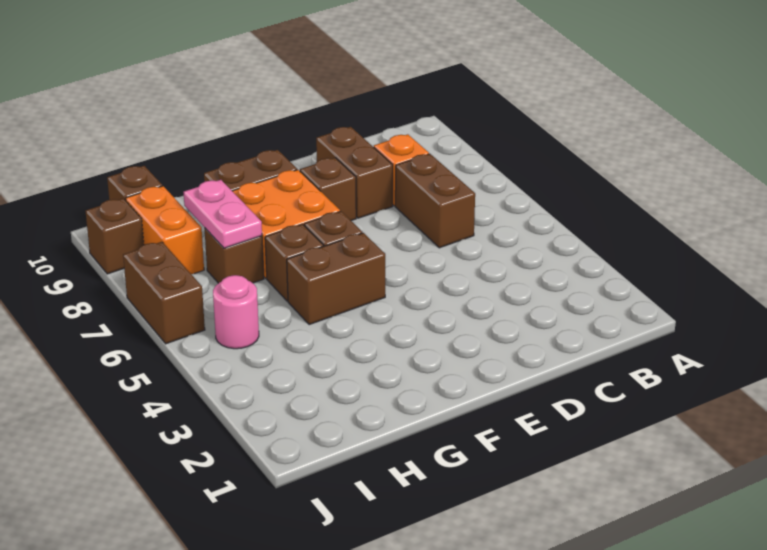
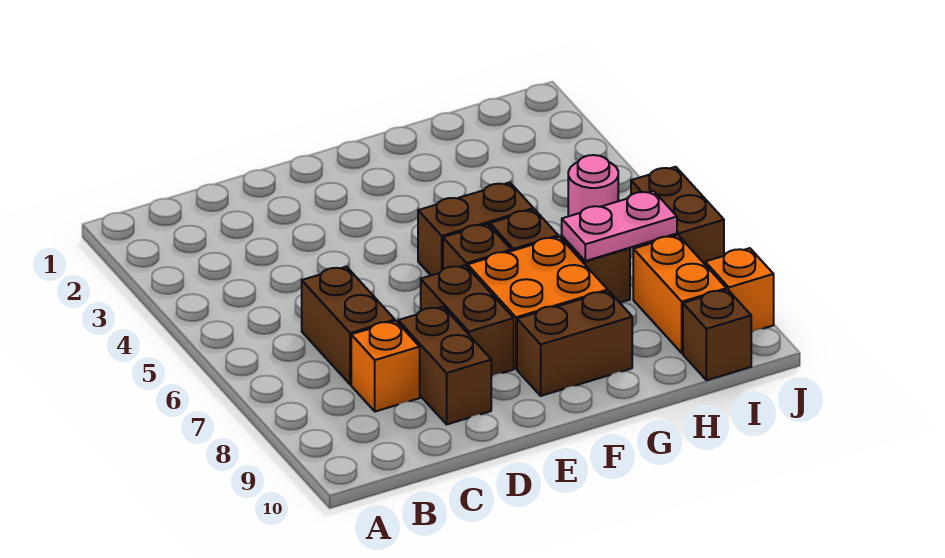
brown 1x1 brick [300,158,356,221] -> brown 1x2 brick [421,265,514,376]
pink 1x2 plate [184,180,262,248] -> pink 1x2 plate turned to [562,191,677,261]
brown 1x1 brick [85,198,144,274] -> orange 1x1 brick [705,248,774,332]

